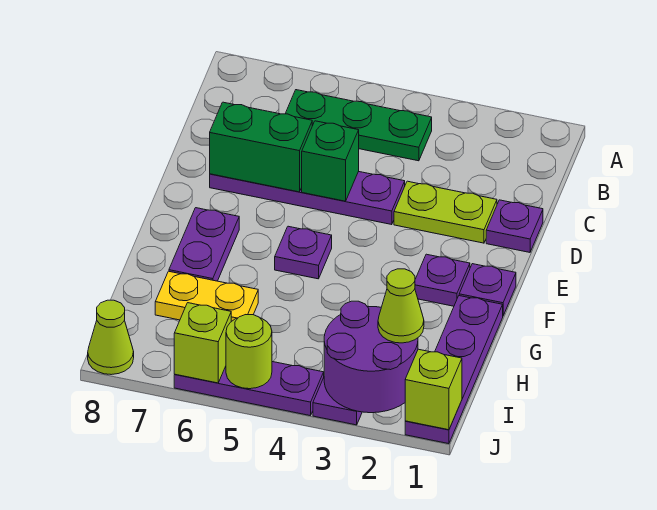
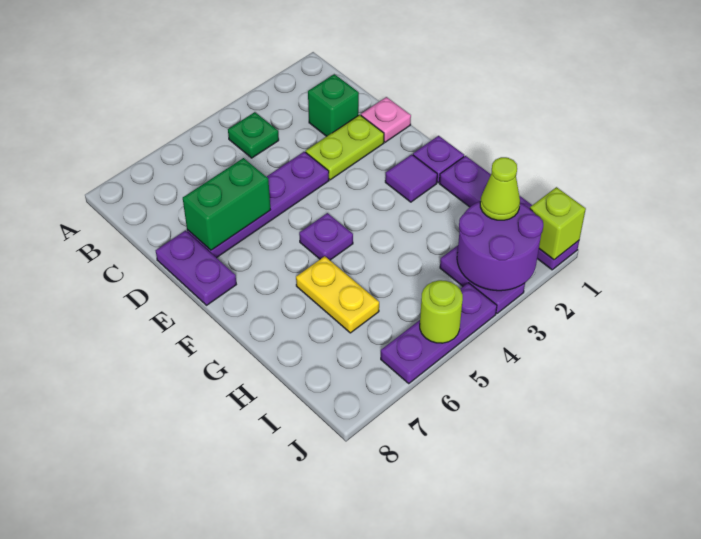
green 1x3 plate [285,90,432,161] -> green 1x1 plate [228,112,279,158]
purple 1x1 plate [486,200,543,252] -> pink 1x1 plate [361,97,411,142]
green 1x1 brick [302,121,359,201] -> green 1x1 brick moved to [308,74,359,136]
purple 1x1 plate [415,254,470,306] -> purple 1x1 tile [385,154,437,202]
purple 1x2 plate [169,208,239,281] -> purple 1x2 plate moved to [156,231,236,305]
yellow 1x2 plate [155,271,258,322] -> yellow 1x2 plate turned to [296,256,379,333]
lime 1x1 brick [174,303,231,383] -> none
lime 1x1 cone [88,300,134,375] -> none

